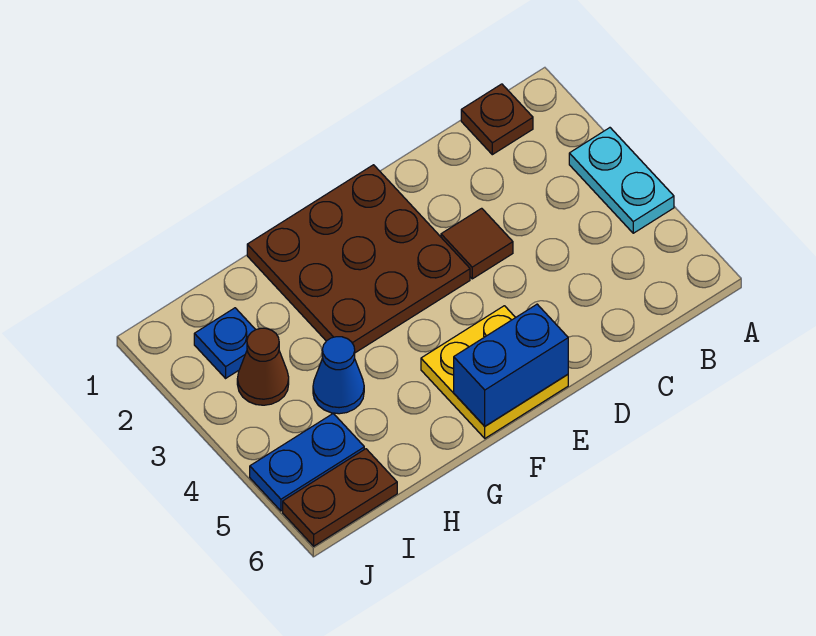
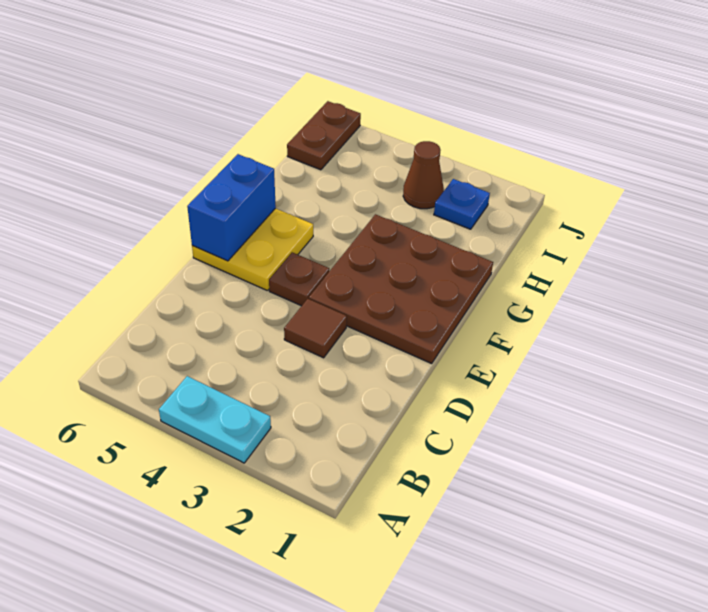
brown 1x1 plate [461,84,533,155] -> brown 1x1 plate moved to [269,252,329,306]
blue 1x1 cone [313,337,364,414] -> none
blue 1x2 plate [250,414,364,511] -> none

